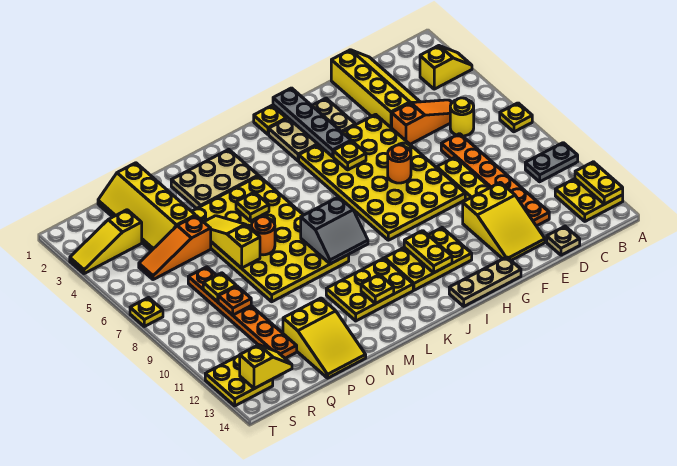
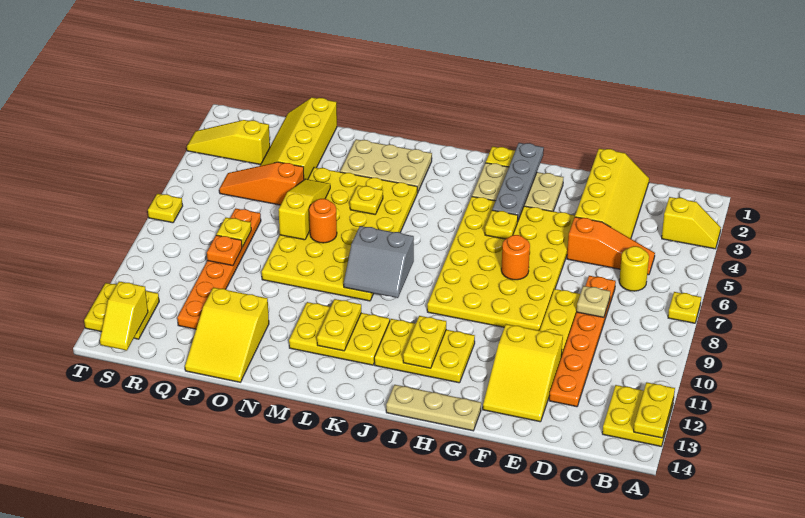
grey 1x2 plate [525,143,578,182] -> none
tan 1x1 plate [547,226,580,255] -> tan 1x1 plate moved to [577,286,610,317]
yellow 1x1 plate [361,275,394,304] -> yellow 1x2 plate [317,299,361,351]
yellow 1x2 slope [240,345,292,389] -> yellow 1x2 slope turned to [100,281,148,351]

